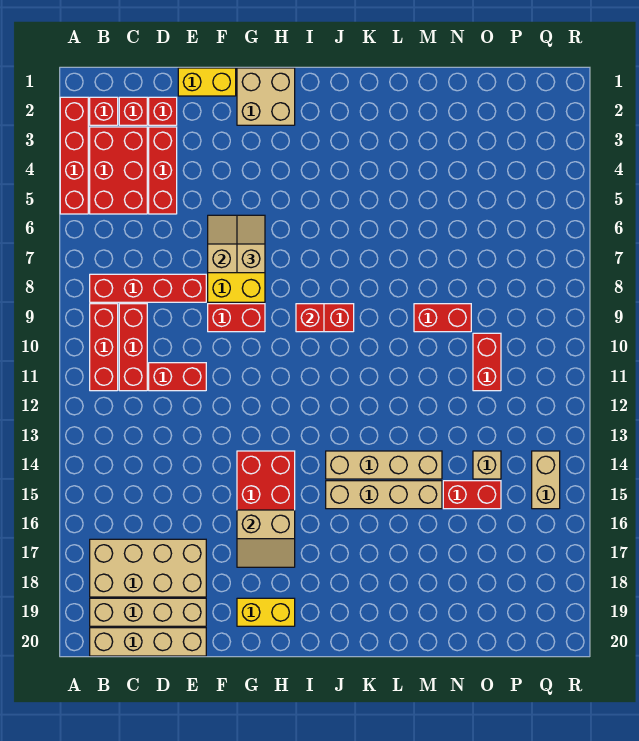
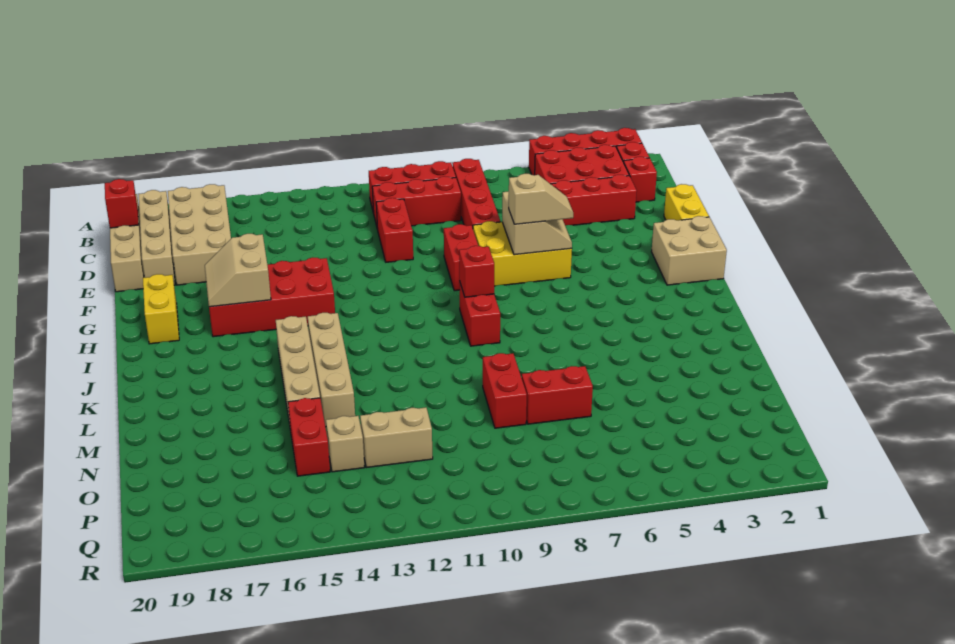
red 1x1 brick [149,97,177,125] -> red 1x1 brick moved to [105,179,139,228]
red 1x2 brick [473,333,501,391] -> red 1x2 brick moved to [522,366,593,424]
tan 1x2 brick [532,451,560,509] -> tan 1x2 brick moved to [360,407,433,468]

